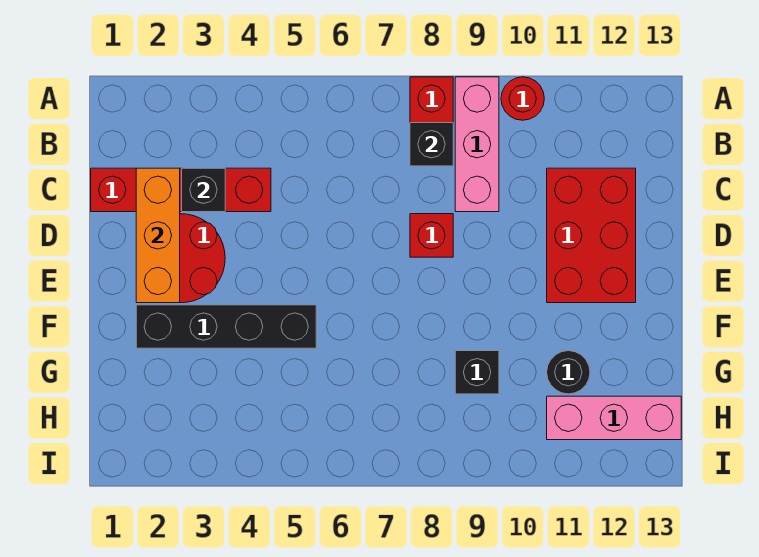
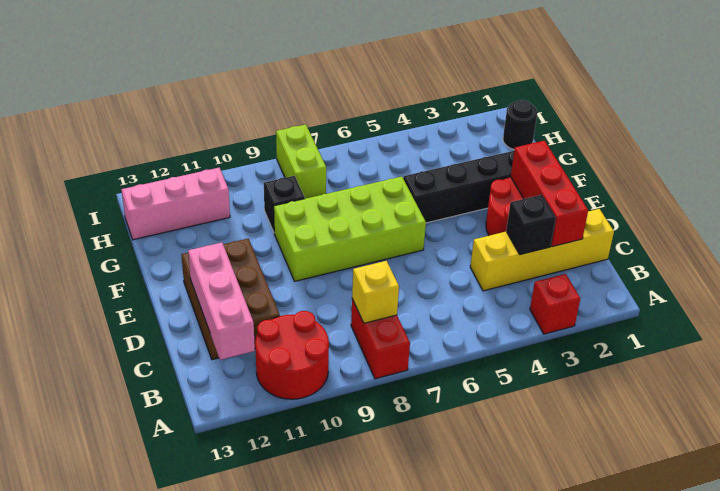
pink 1x3 brick [455,77,499,212] -> pink 1x3 brick moved to [188,242,255,360]
red 1x1 round brick [501,77,544,120] -> red 2x2 round brick [255,311,329,399]
black 1x1 brick [410,123,453,166] -> yellow 1x1 brick [352,261,399,323]
red 1x4 brick [91,168,271,212] -> yellow 1x4 brick [470,209,614,291]
orange 1x3 brick [136,168,180,303] -> red 1x3 brick [511,141,588,247]
red 2x3 brick [547,168,636,303] -> brown 2x3 brick [181,239,280,360]
red 1x1 brick [410,214,453,257] -> red 1x1 brick moved to [530,274,580,334]
none -> lime 2x4 brick [274,177,426,281]
black 1x1 round brick [547,351,590,394] -> black 1x1 round brick moved to [503,100,537,149]
none -> lime 1x2 brick [276,125,326,199]

